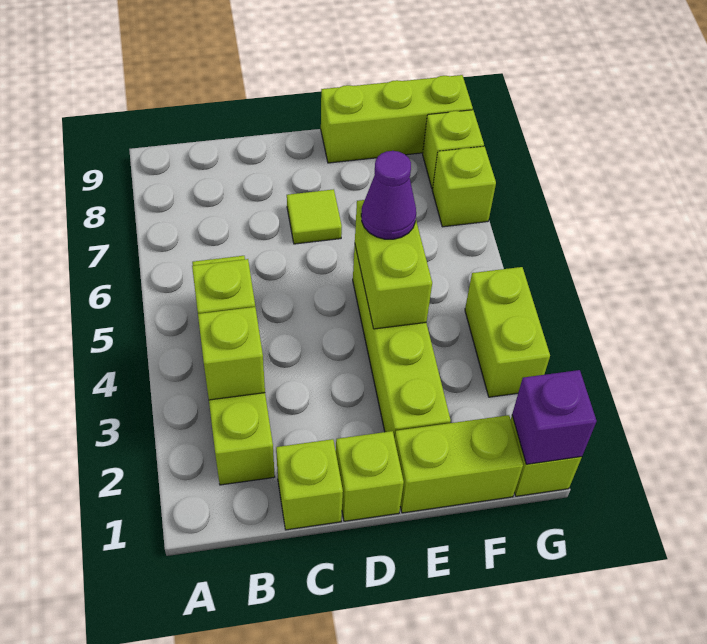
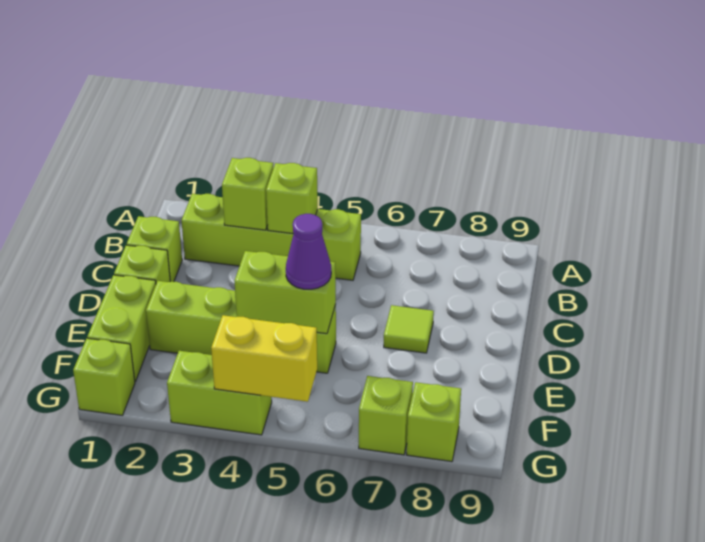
lime 1x3 brick [321,75,473,163] -> none
purple 1x1 brick [512,370,597,464] -> none
none -> yellow 1x2 brick [211,315,317,402]

